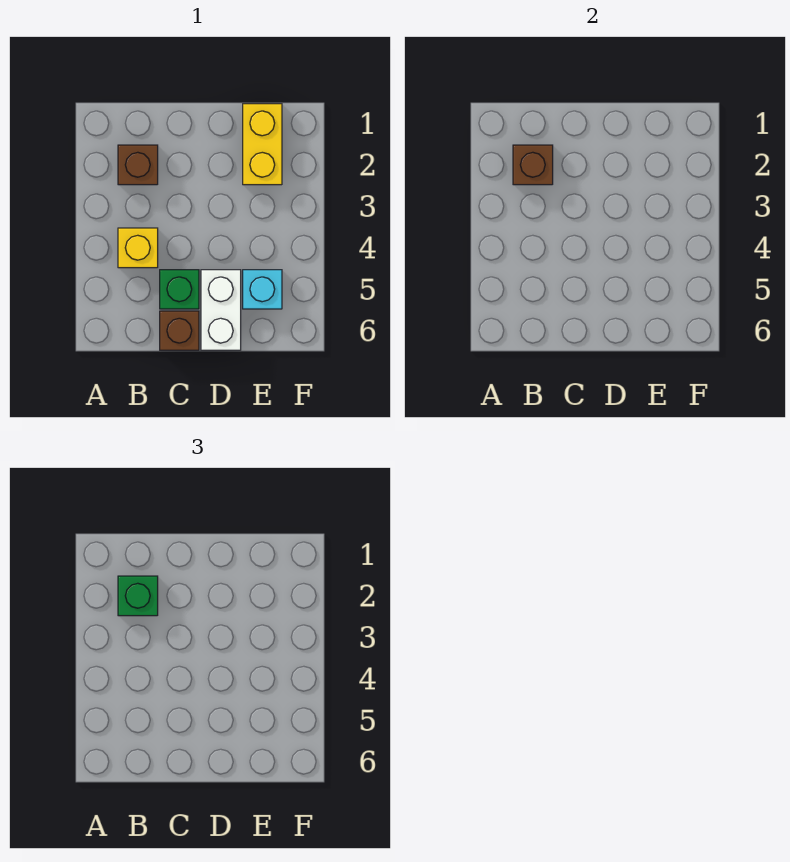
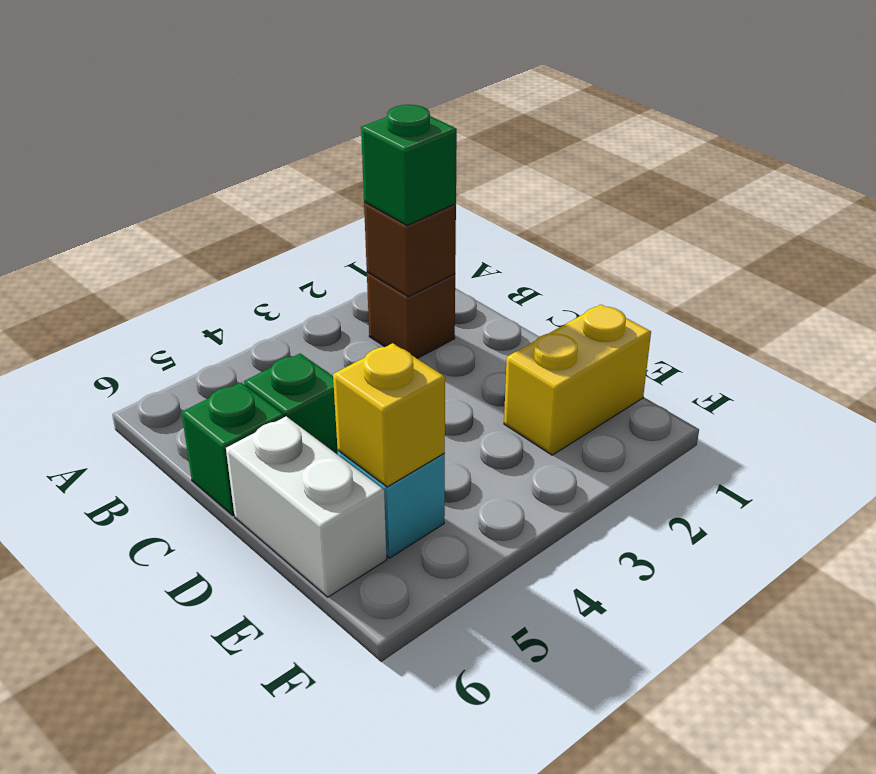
yellow 1x1 brick [118,228,158,268] -> yellow 1x1 brick moved to [333,343,445,487]
brown 1x1 brick [160,311,199,350] -> green 1x1 brick [181,383,284,515]
white 1x2 brick [201,270,241,350] -> white 1x2 brick turned to [226,416,387,597]

